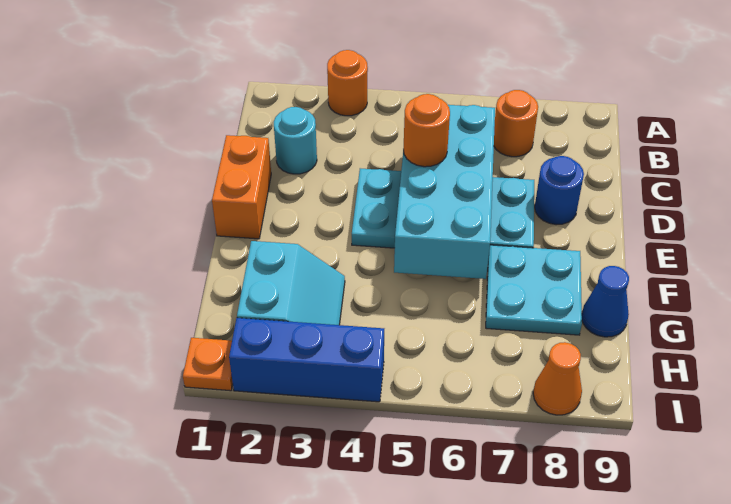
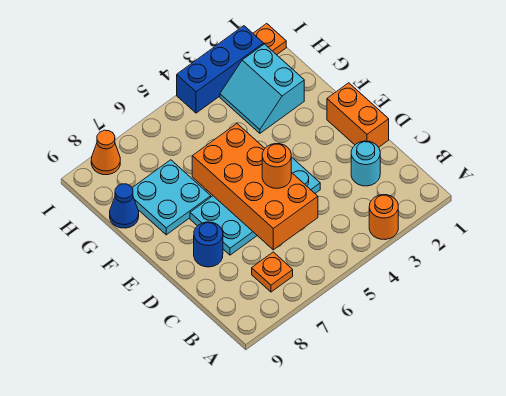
orange 1x1 round brick [494,90,538,157] -> orange 1x1 plate [252,252,293,292]
cyan 2x4 brick [394,102,495,279] -> orange 2x4 brick [192,124,318,250]

